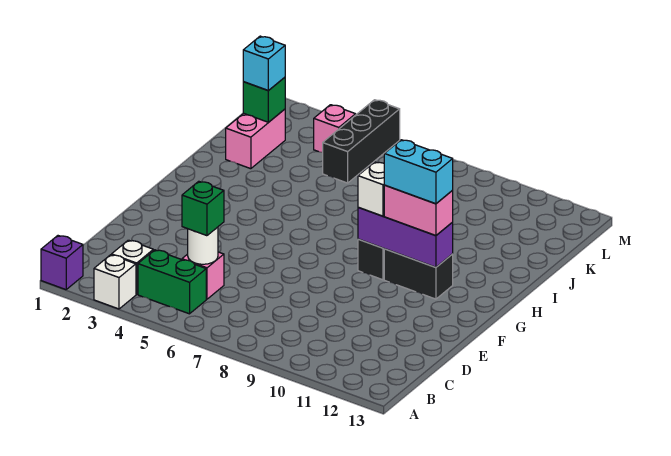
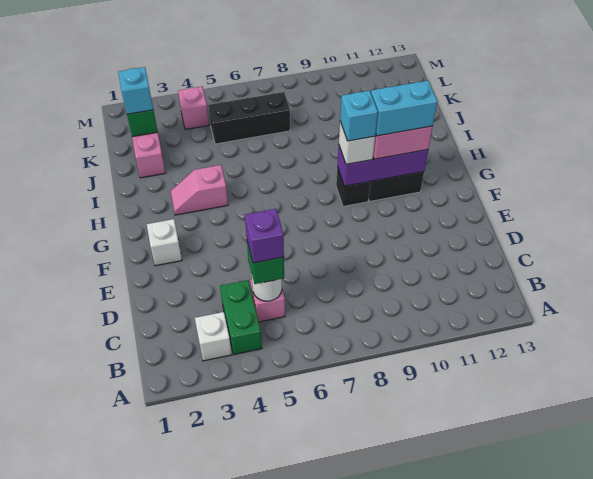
purple 1x1 brick [41,236,83,290] -> purple 1x1 brick moved to [245,209,284,263]
white 1x1 brick [94,255,136,309] -> white 1x1 brick moved to [147,219,182,266]
green 1x2 brick [138,250,206,314] -> green 1x2 brick turned to [220,280,262,354]
none -> cyan 1x1 brick [340,91,378,141]
none -> pink 1x2 slope [170,165,228,215]
black 1x3 brick [323,100,400,183] -> black 1x3 brick turned to [208,92,290,144]

